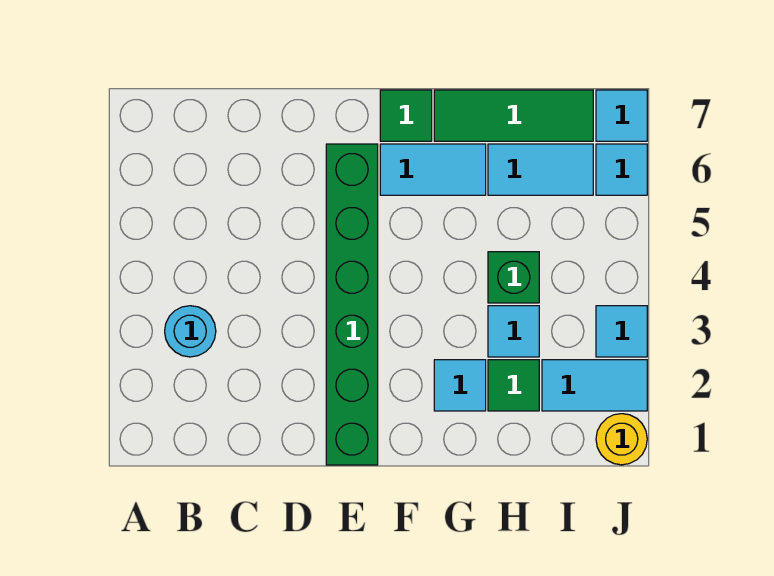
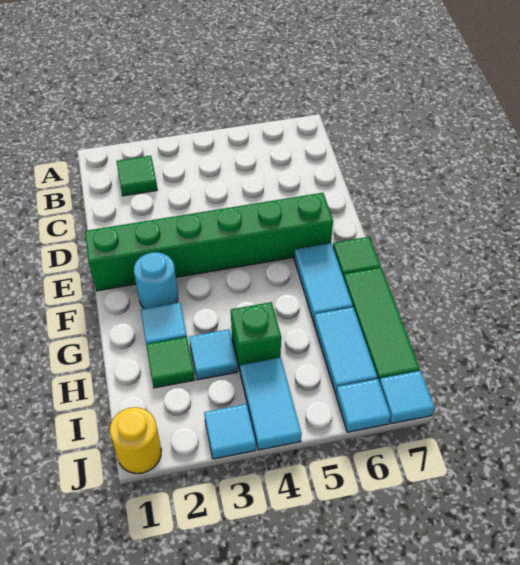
none -> green 1x1 tile [116,156,157,196]
cyan 1x1 round brick [165,306,216,357] -> cyan 1x1 round brick moved to [134,252,178,309]
cyan 1x2 tile [542,360,647,411] -> cyan 1x2 tile moved to [240,357,302,450]

